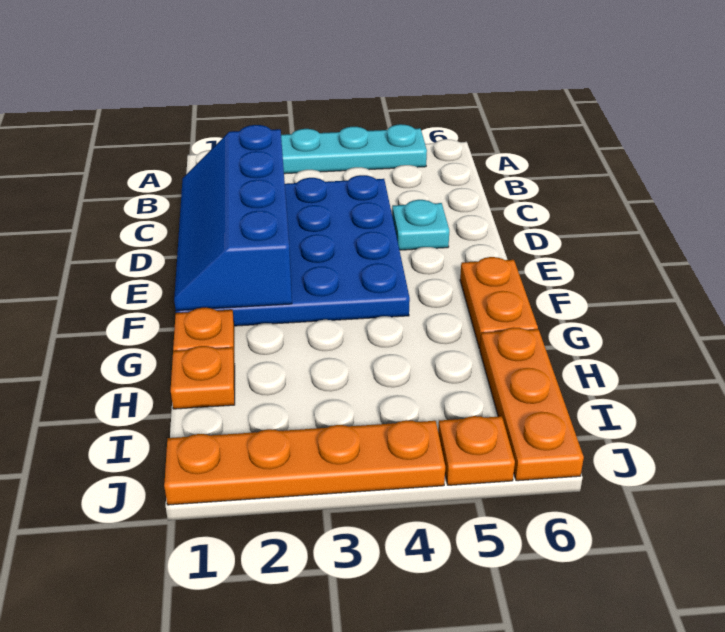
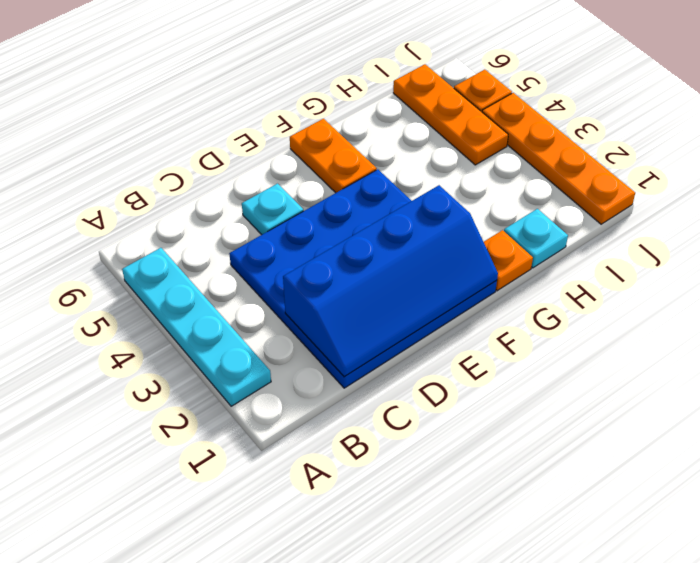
orange 1x2 plate [460,257,538,349] -> orange 1x2 plate turned to [290,119,377,193]
orange 1x1 plate [171,346,235,409] -> cyan 1x1 plate [504,209,568,268]
orange 1x3 plate [480,328,584,481] -> orange 1x3 plate turned to [393,64,508,165]

